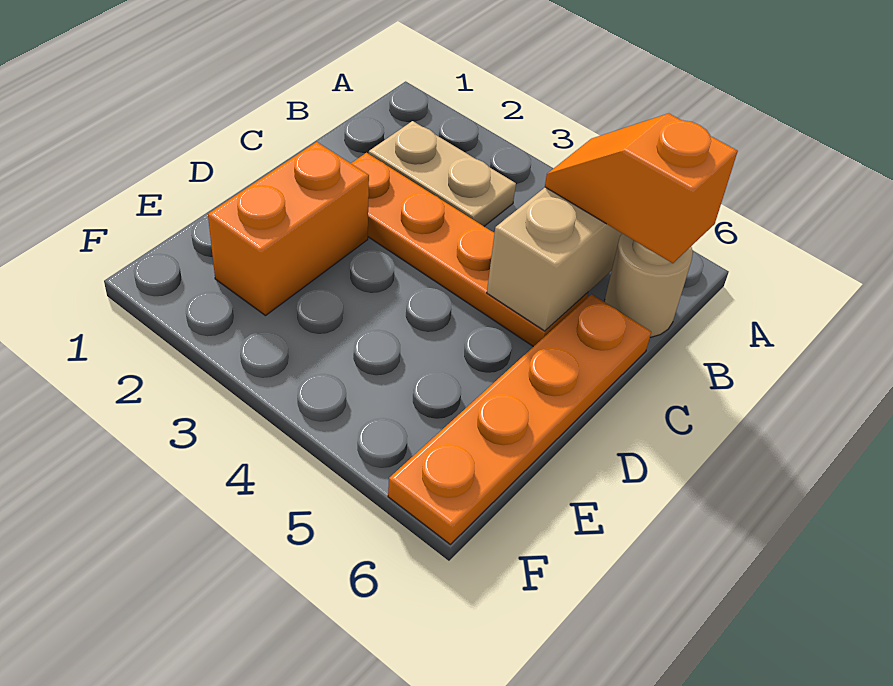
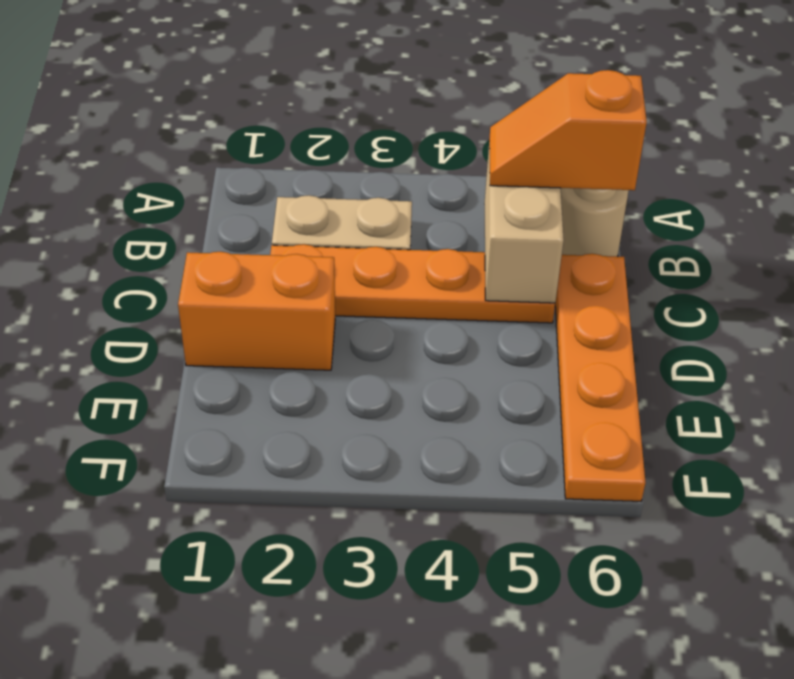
orange 1x2 brick [208,142,369,316] -> orange 1x2 brick turned to [178,252,335,370]

